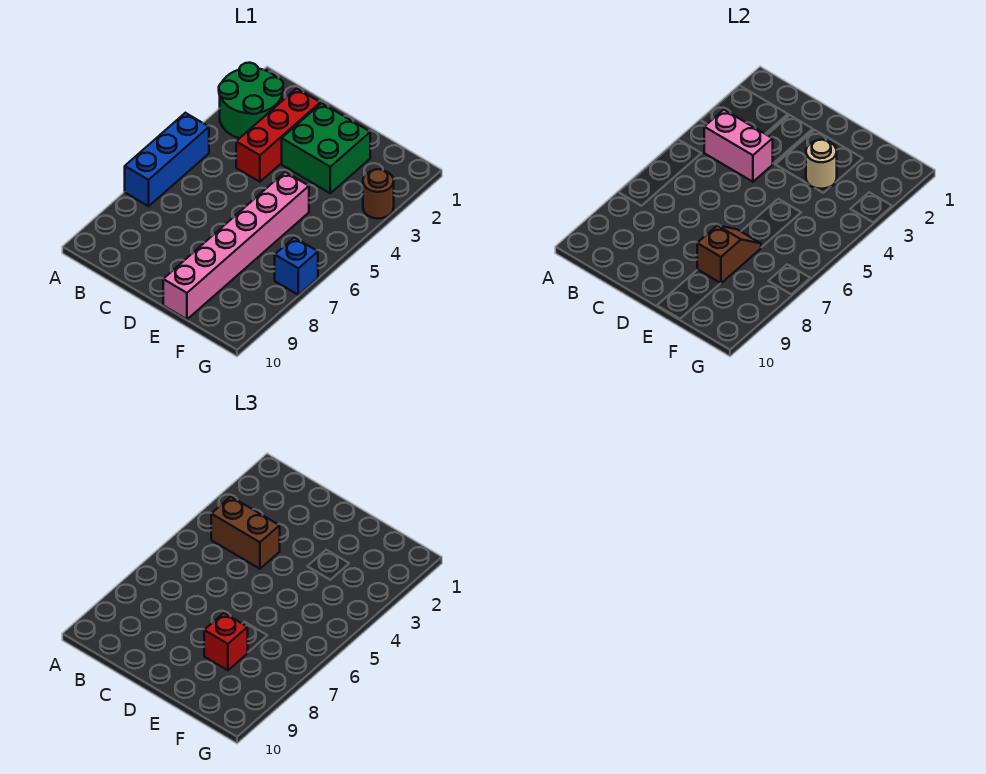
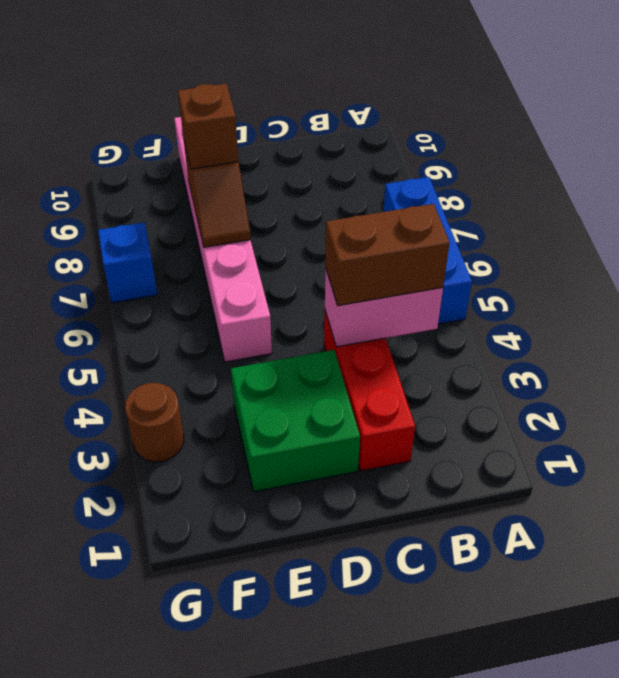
green 2x2 round brick [219,63,283,138] -> none
tan 1x1 round brick [806,140,837,189] -> none
red 1x1 brick [204,613,248,670] -> brown 1x1 brick [178,84,238,169]

